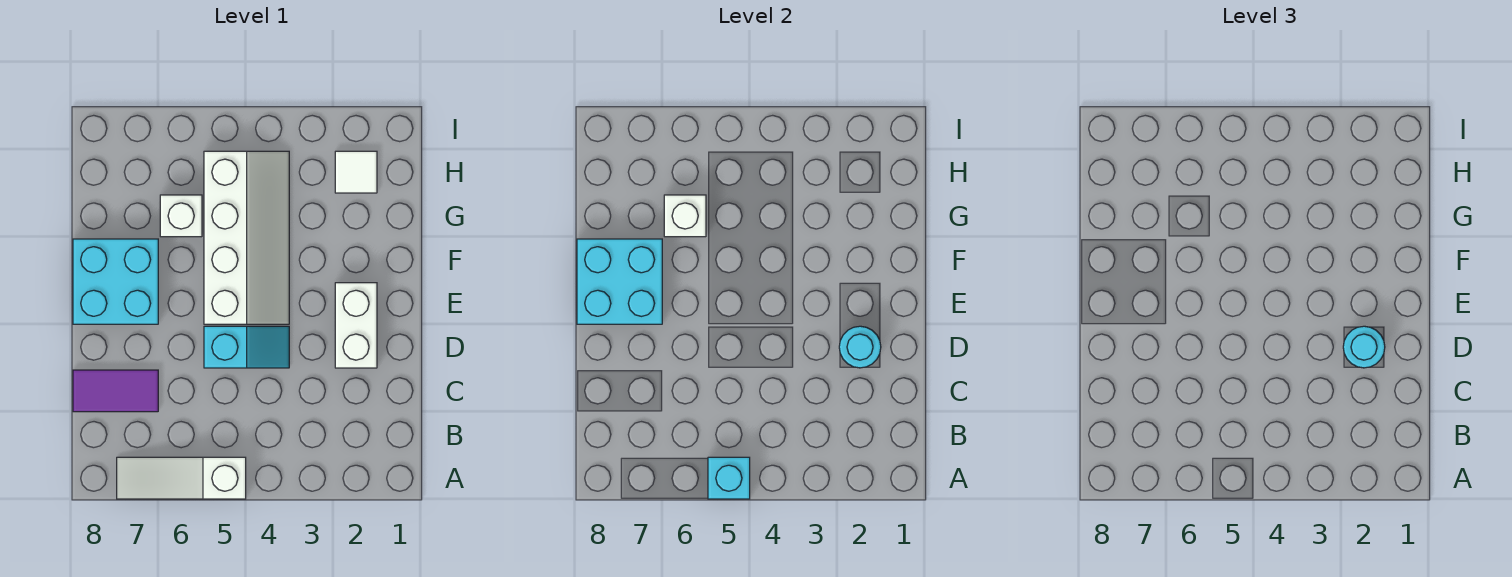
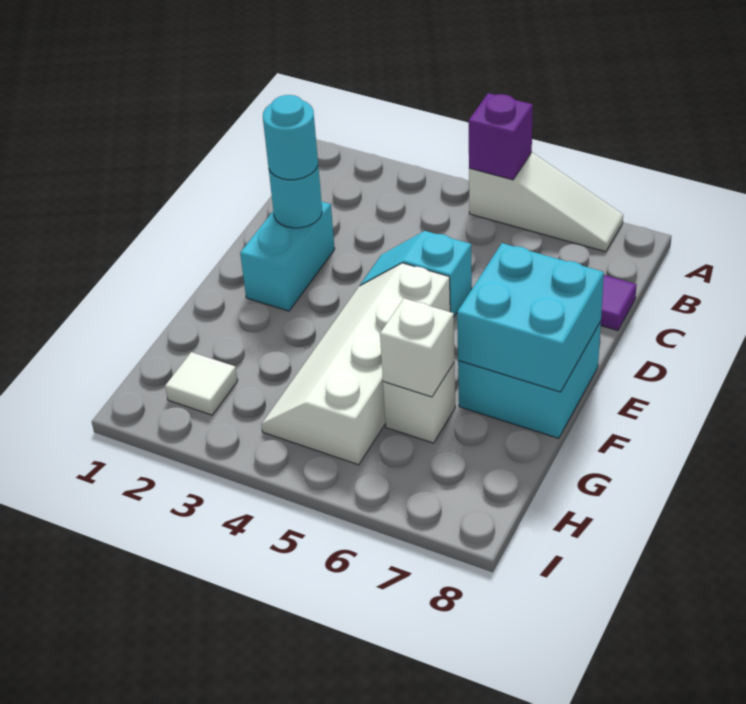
cyan 1x1 brick [708,457,750,499] -> purple 1x1 brick [468,93,533,180]
white 1x2 brick [335,283,377,368] -> cyan 1x2 brick [240,202,335,311]

